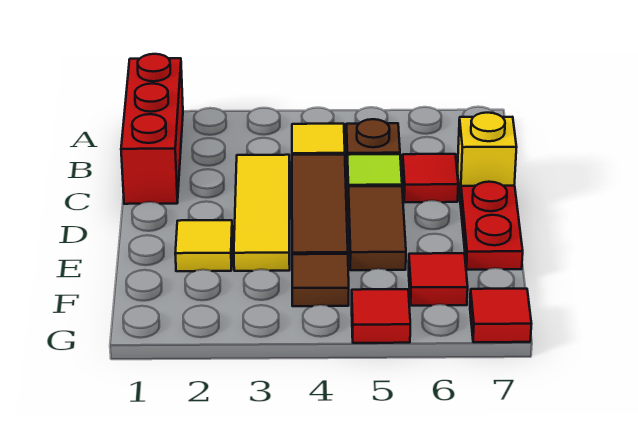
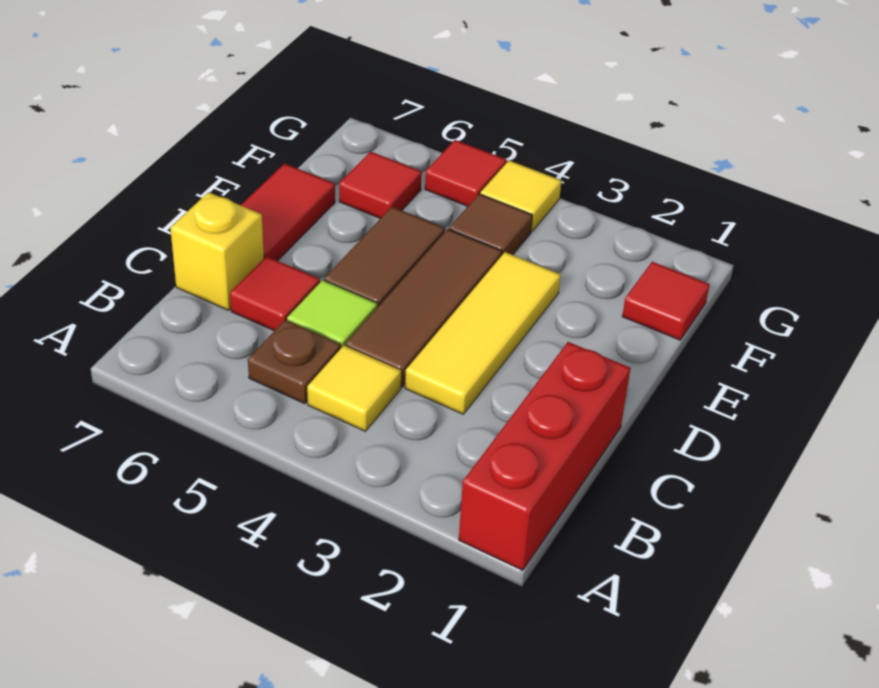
red 1x2 plate [460,182,523,270] -> red 1x2 tile [241,163,335,261]
yellow 1x1 tile [175,220,232,271] -> yellow 1x1 tile moved to [480,161,561,232]
red 1x1 tile [470,289,531,342] -> red 1x1 tile moved to [622,262,710,340]

